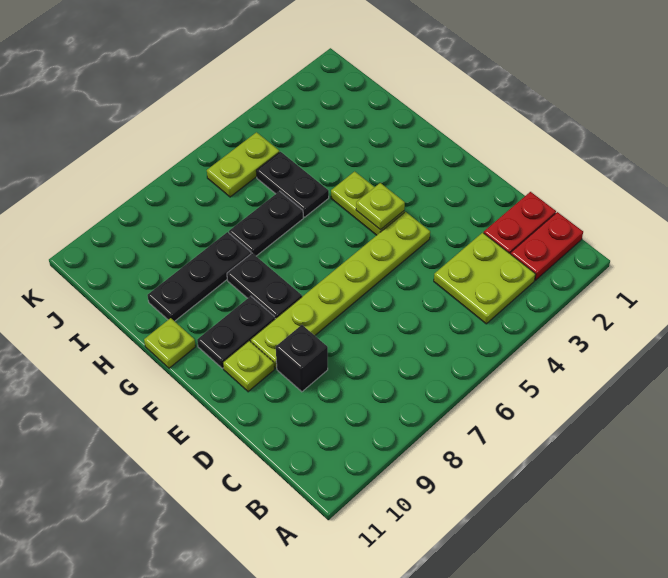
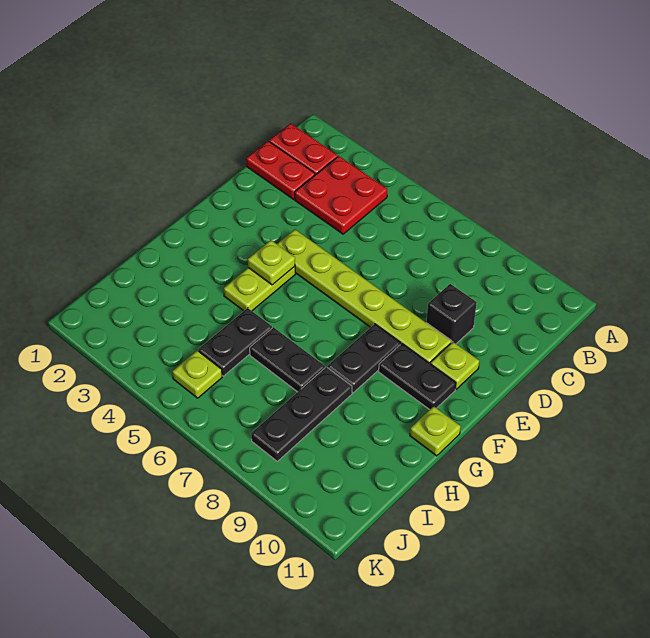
lime 2x2 plate [434,233,536,324] -> red 2x2 plate [295,156,387,234]
black 1x3 plate [147,232,251,321] -> black 1x3 plate turned to [251,367,352,461]
lime 1x2 plate [207,132,279,197] -> lime 1x1 plate [172,351,222,398]

